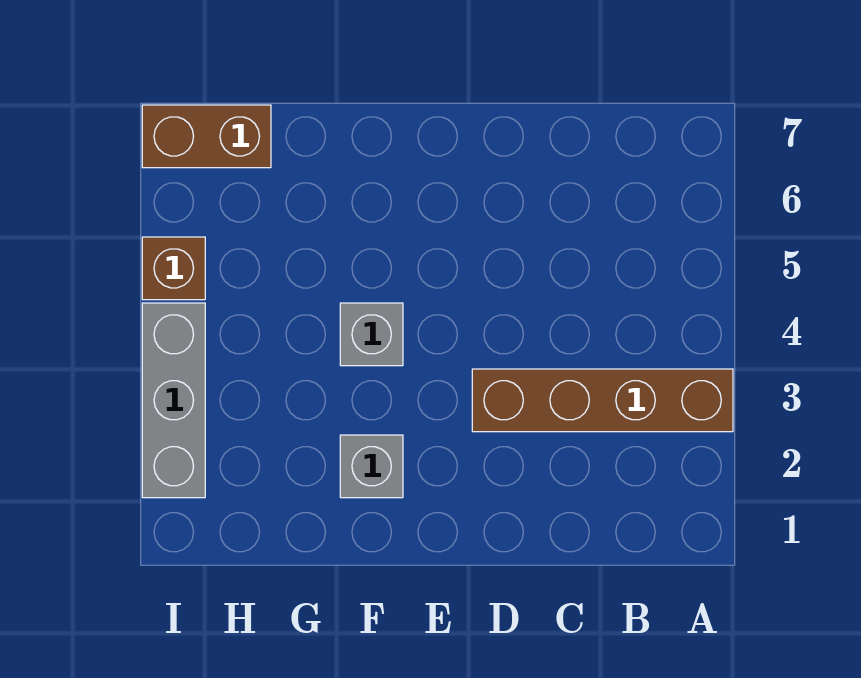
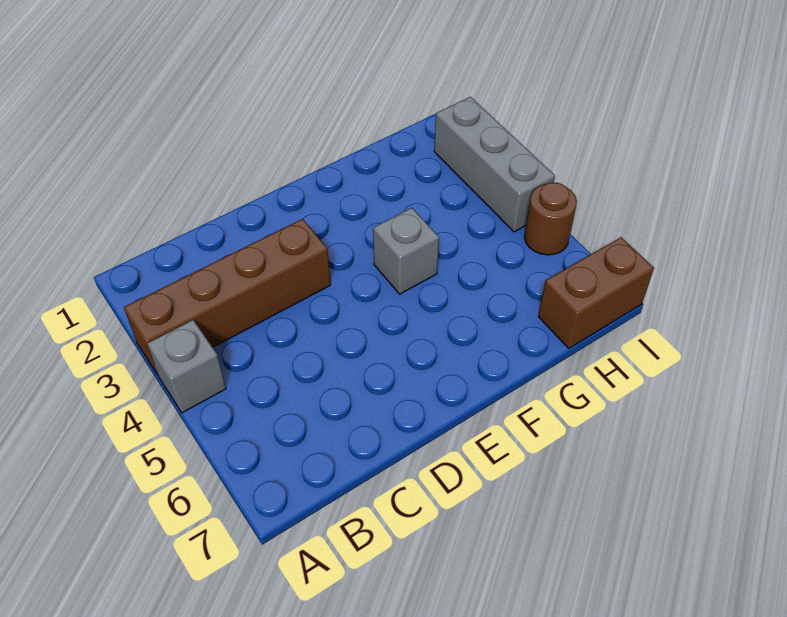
grey 1x1 brick [340,435,403,498] -> grey 1x1 brick moved to [147,320,226,413]
brown 1x1 brick [142,237,205,300] -> brown 1x1 round brick [524,182,577,255]

